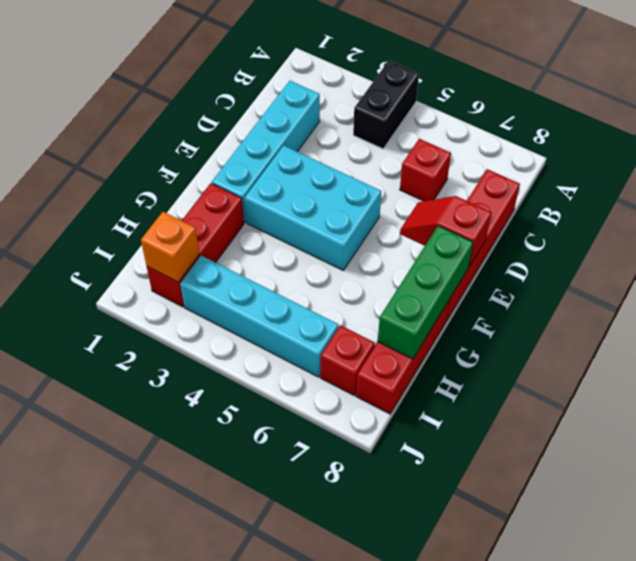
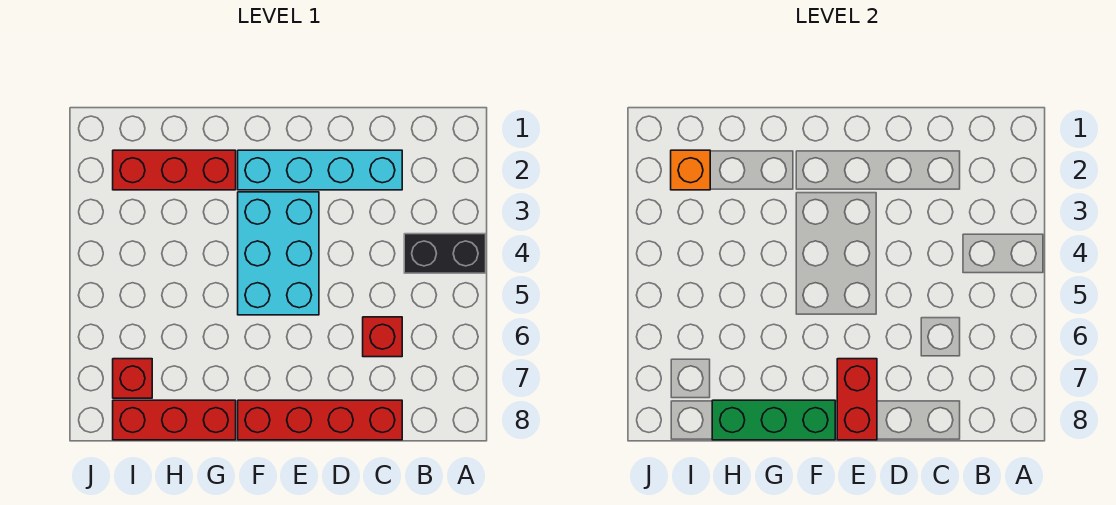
red 1x2 slope [400,196,492,266] -> red 1x2 brick [837,359,877,440]
cyan 1x4 brick [180,256,339,377] -> none

